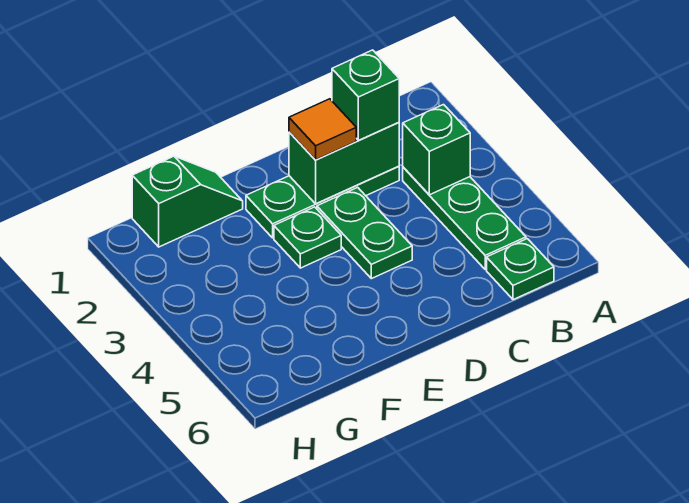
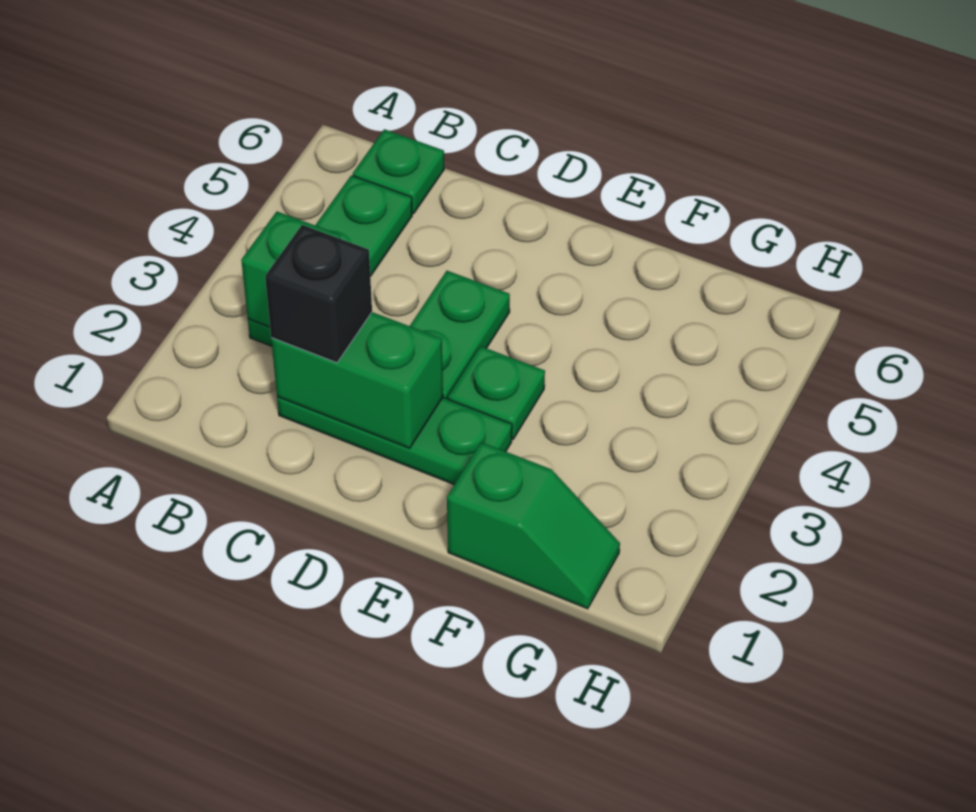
green 1x1 brick [332,50,399,140] -> black 1x1 brick [265,225,372,363]
orange 1x1 tile [289,99,356,160] -> none
green 1x2 slope [132,156,243,247] -> green 1x2 slope turned to [447,442,620,609]

